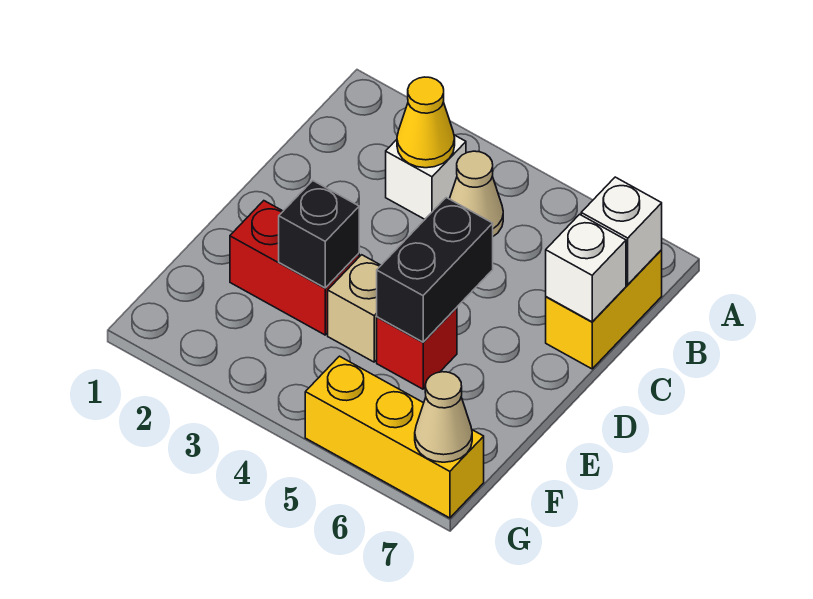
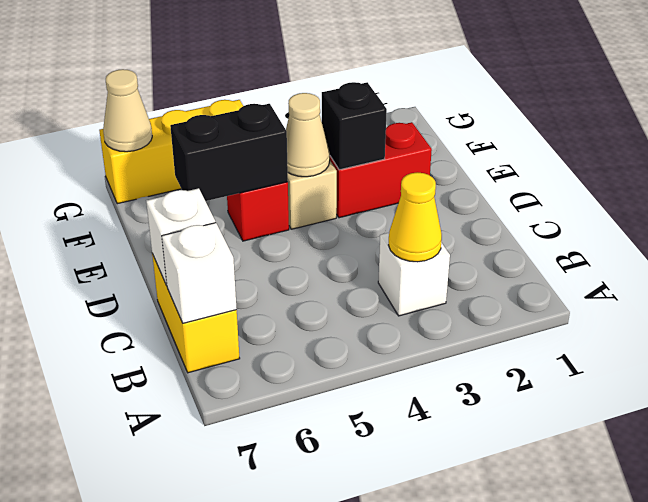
tan 1x1 cone [450,151,503,236] -> tan 1x1 cone moved to [286,93,330,177]
black 1x2 brick [377,198,493,342] -> black 1x2 brick turned to [170,104,288,201]

